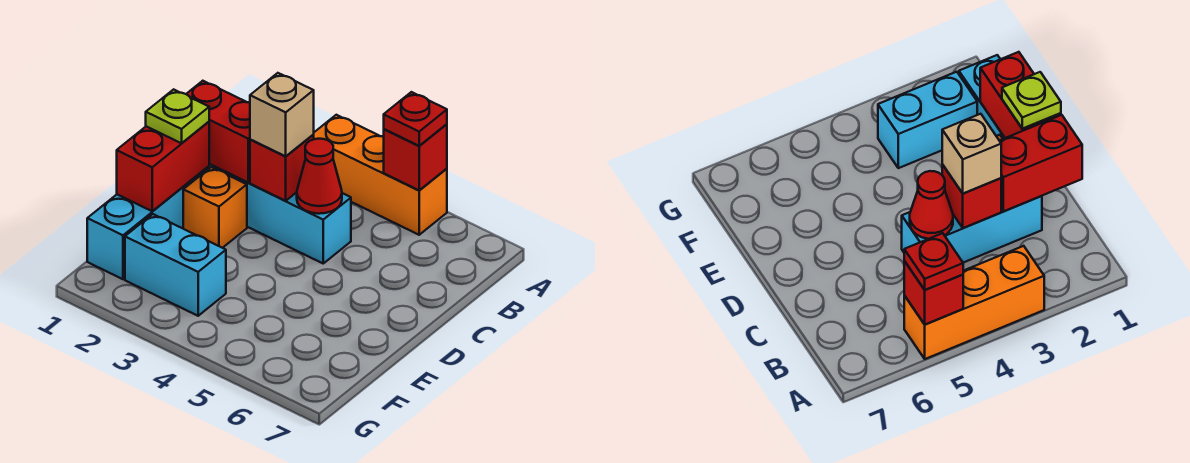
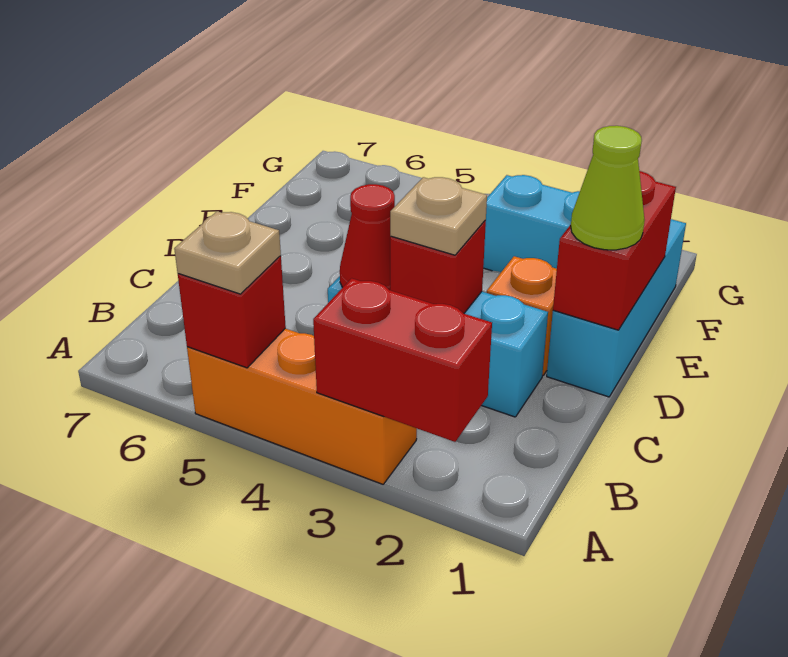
red 1x1 plate [384,92,447,146] -> tan 1x1 plate [174,211,281,294]
red 1x2 brick [187,81,250,183] -> red 1x2 brick moved to [313,278,492,442]
tan 1x1 brick [250,73,314,156] -> tan 1x1 plate [390,177,487,255]
lime 1x1 plate [146,89,209,143] -> lime 1x1 cone [571,126,645,250]

